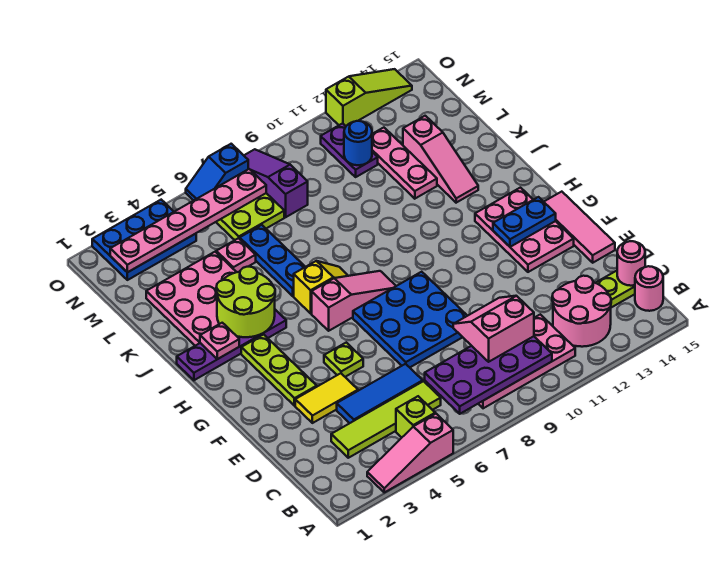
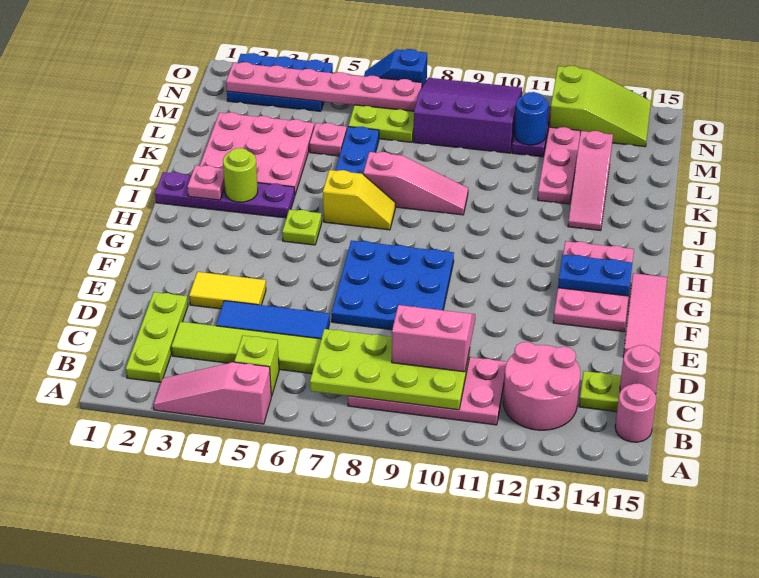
purple 2x4 plate [425,336,552,414] -> lime 2x4 plate [310,329,470,410]
lime 1x3 plate [241,334,317,406] -> lime 1x3 plate moved to [126,292,188,382]
lime 1x1 plate [324,342,363,377] -> lime 1x1 plate moved to [282,210,322,245]
pink 1x3 slope [312,271,396,331] -> pink 1x3 slope moved to [363,152,468,215]
lime 2x2 round brick [216,267,275,337] -> lime 1x1 round brick [223,148,258,202]
purple 1x3 slope [244,149,308,217] -> purple 3x3 slope [413,78,522,153]
lime 1x3 slope [326,69,412,126] -> lime 2x3 slope [549,66,651,147]

